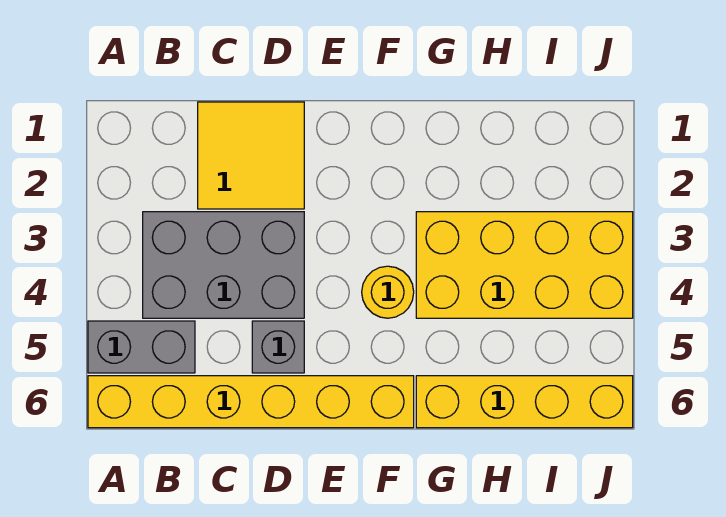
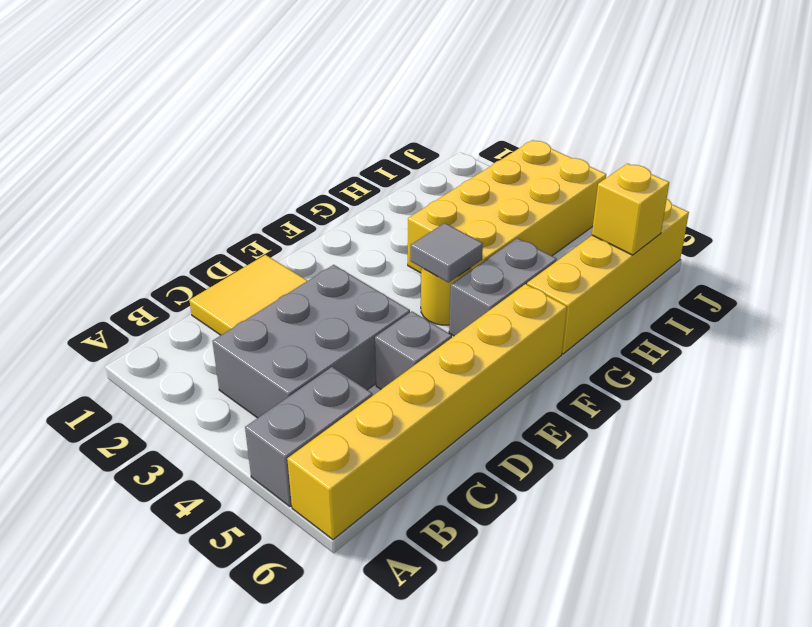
none -> grey 1x1 tile [411,223,483,283]
none -> grey 1x2 brick [449,238,557,336]
none -> yellow 1x1 brick [592,164,669,255]

